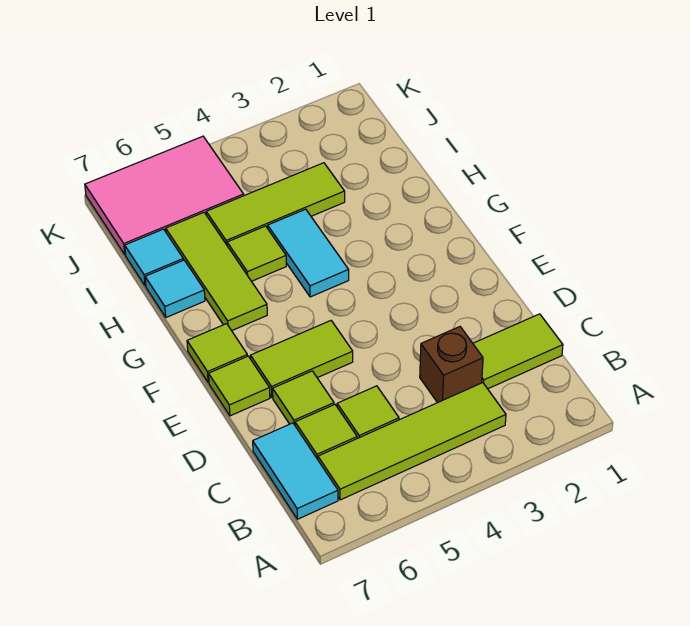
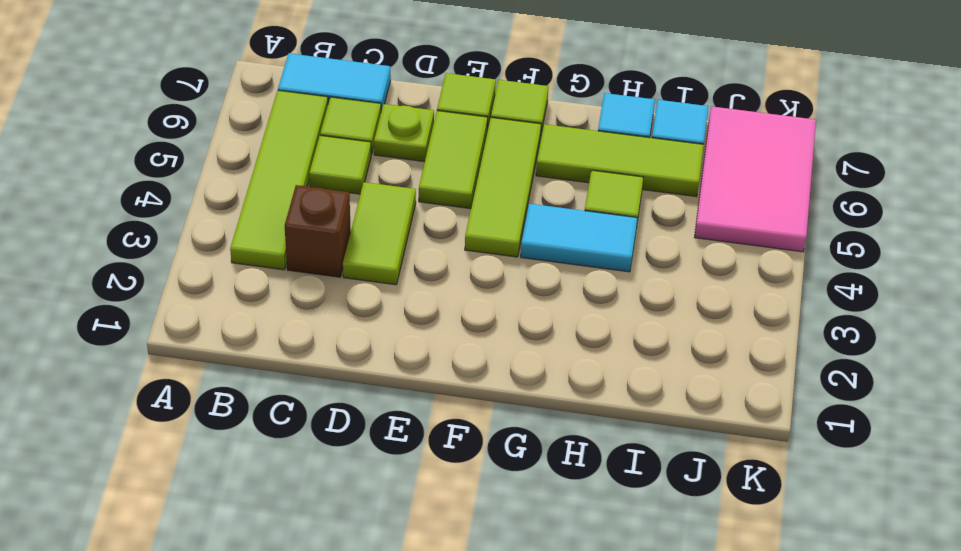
lime 1x2 tile [473,314,563,389] -> lime 1x2 tile moved to [343,182,416,285]
lime 1x1 tile [273,371,334,425] -> lime 1x1 plate [374,104,434,162]
lime 1x3 tile [206,163,345,245] -> lime 1x3 tile moved to [465,117,541,257]

